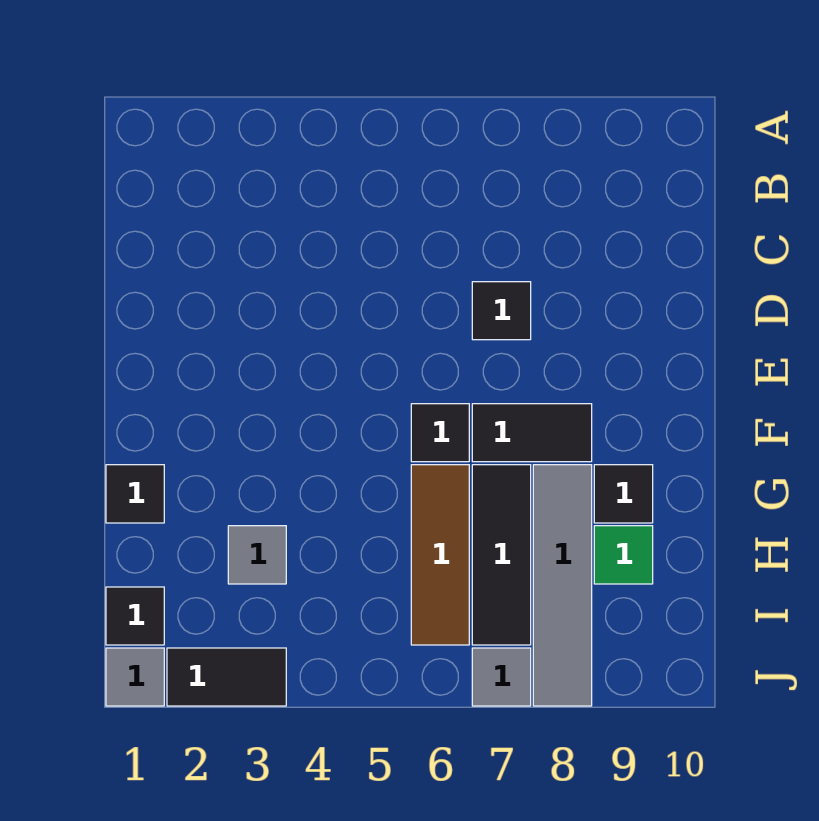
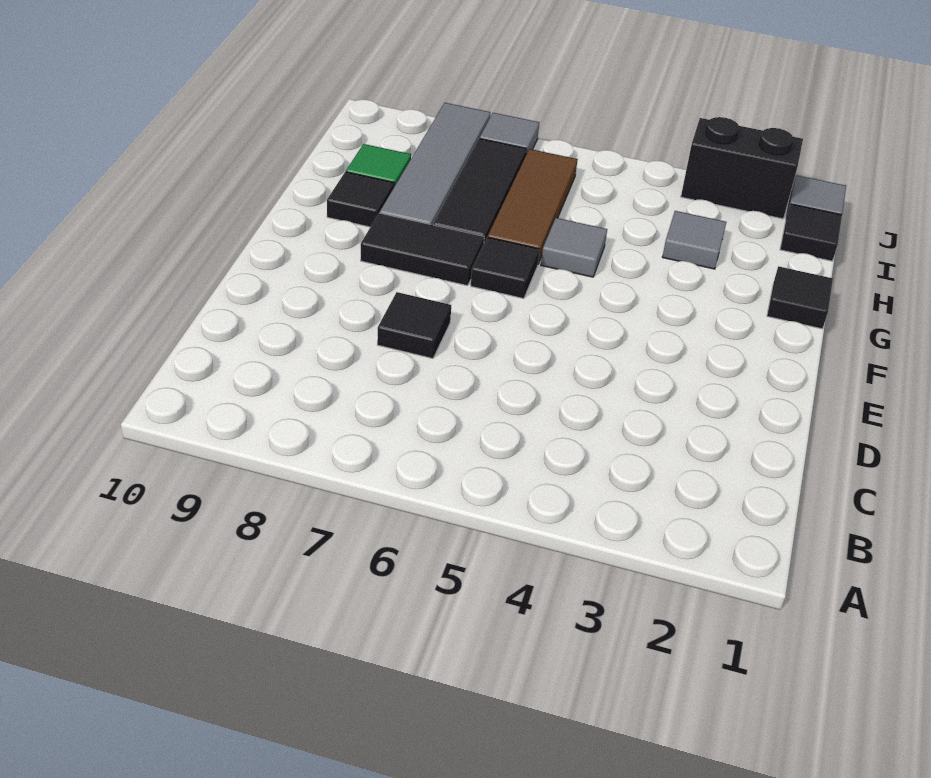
none -> grey 1x1 tile [541,218,607,277]
black 1x2 tile [167,648,286,706] -> black 1x2 brick [681,117,803,219]

